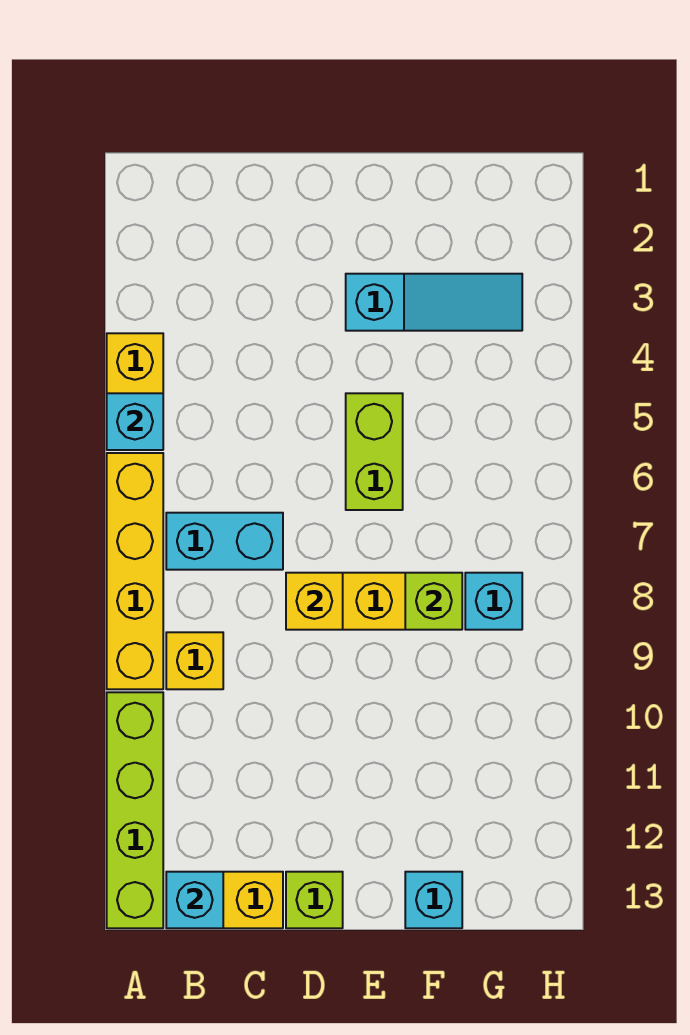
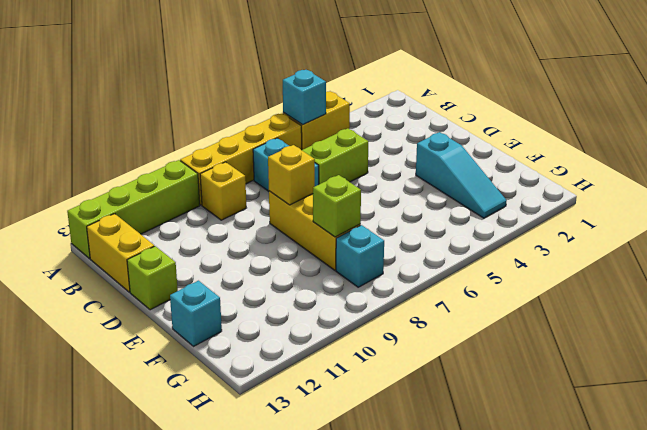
cyan 1x1 brick [166,872,223,928] -> none
lime 1x2 brick [346,393,403,510] -> lime 1x2 brick moved to [302,128,368,184]

